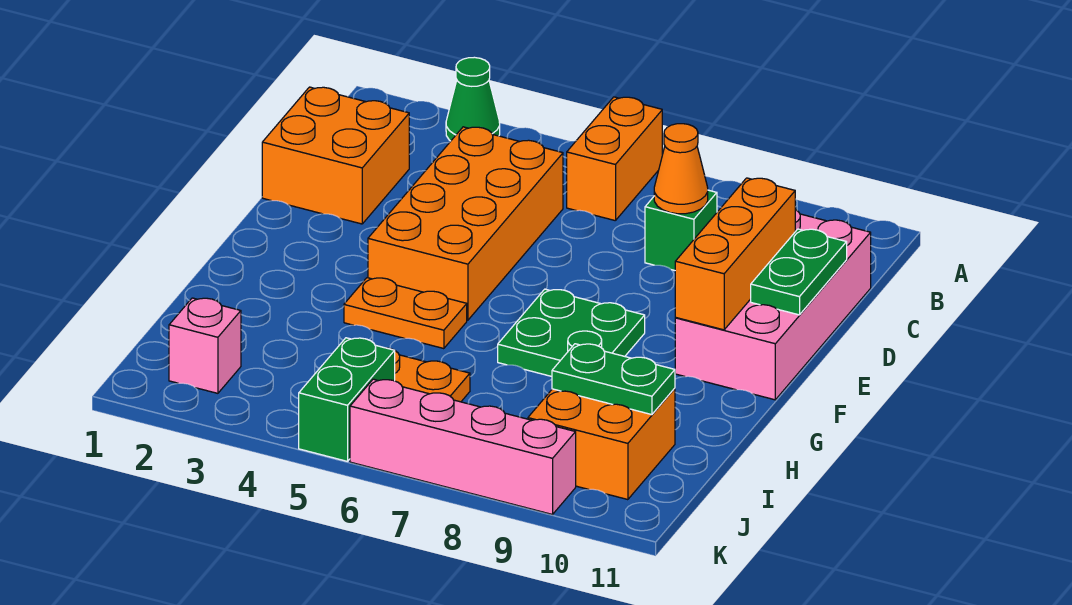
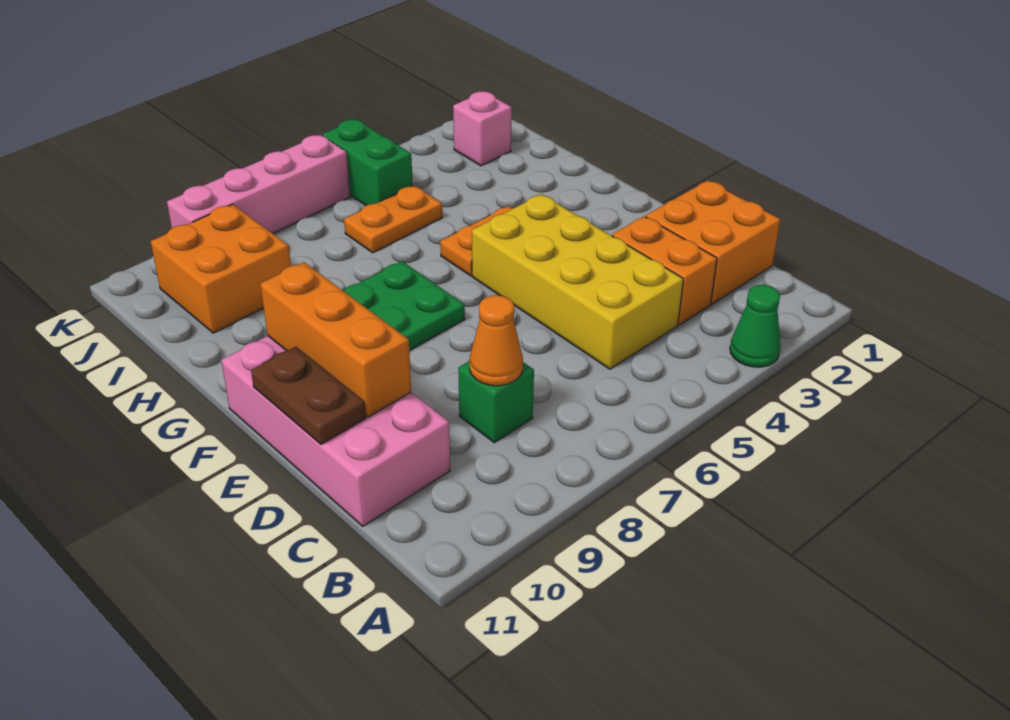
orange 1x2 brick [567,97,662,221] -> orange 1x2 brick moved to [612,216,717,325]
orange 2x4 brick [368,127,563,320] -> yellow 2x4 brick [472,194,683,369]
green 1x2 plate [751,229,847,315] -> brown 1x2 plate [251,346,366,444]
green 1x2 plate [552,344,675,415] -> none

